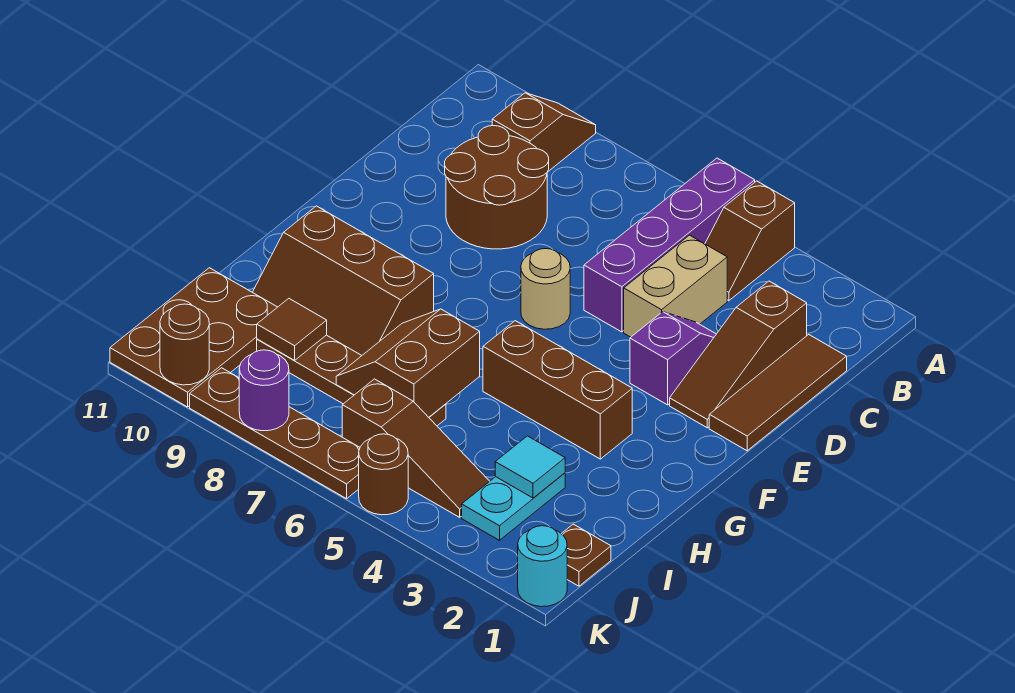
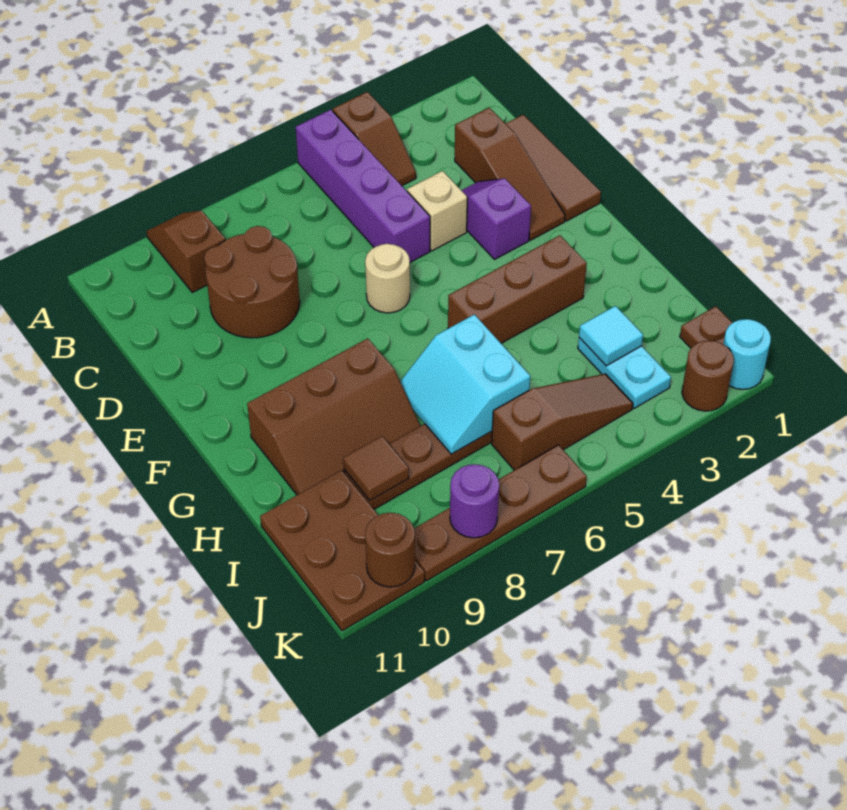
tan 1x2 brick [624,235,727,337] -> tan 1x1 brick [407,171,467,251]
brown 2x2 slope [336,309,480,417] -> cyan 2x2 slope [400,314,530,454]
brown 1x1 round brick [359,434,408,515] -> brown 1x1 round brick moved to [682,340,734,411]

